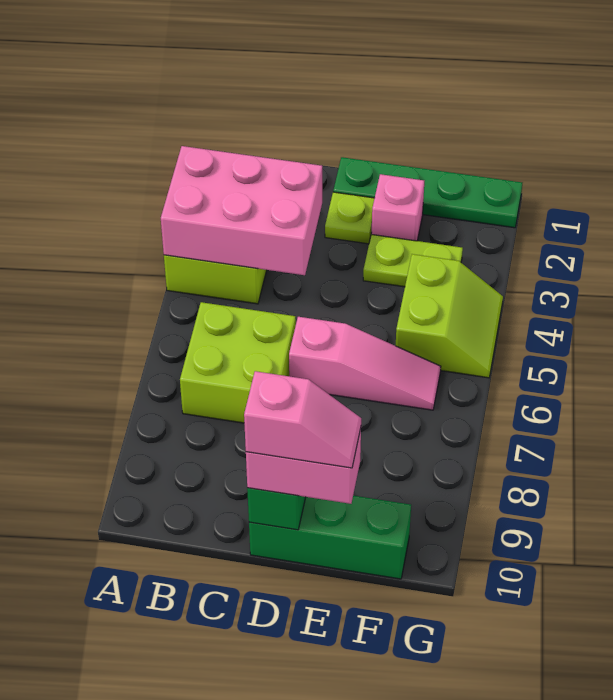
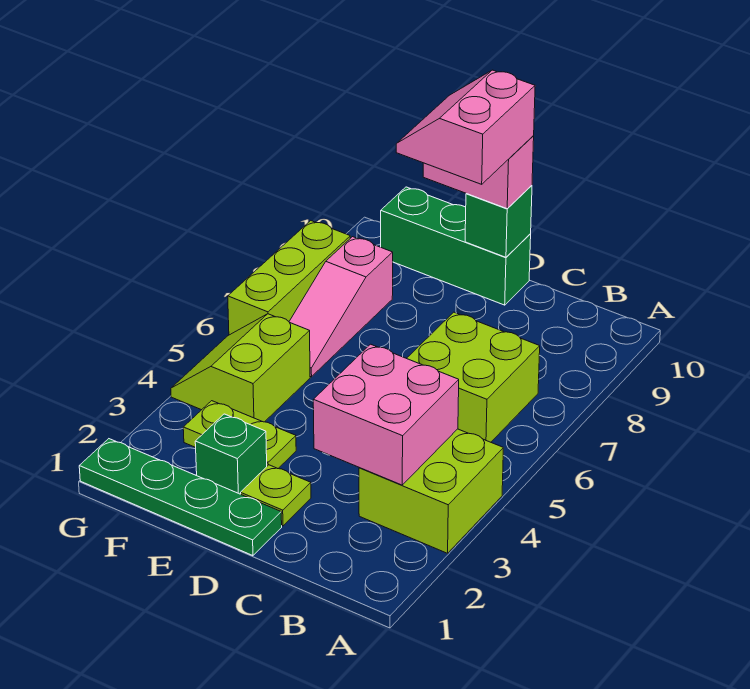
pink 2x3 brick [161,146,322,275] -> pink 2x2 brick [313,344,459,485]
pink 1x3 slope [289,317,441,410] -> pink 1x3 slope turned to [289,237,393,377]
pink 1x2 slope [244,371,361,468] -> pink 2x2 slope [396,70,535,184]
pink 1x1 brick [372,174,424,241] -> green 1x1 brick [195,414,267,494]
none -> lime 1x3 brick [228,221,350,335]

